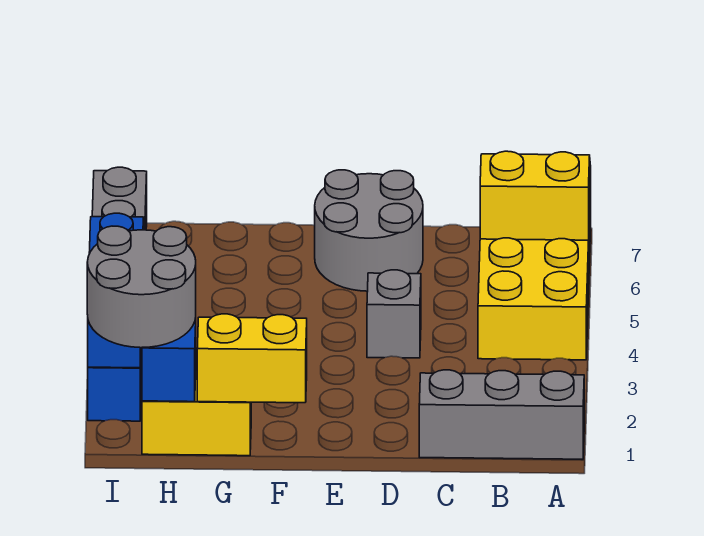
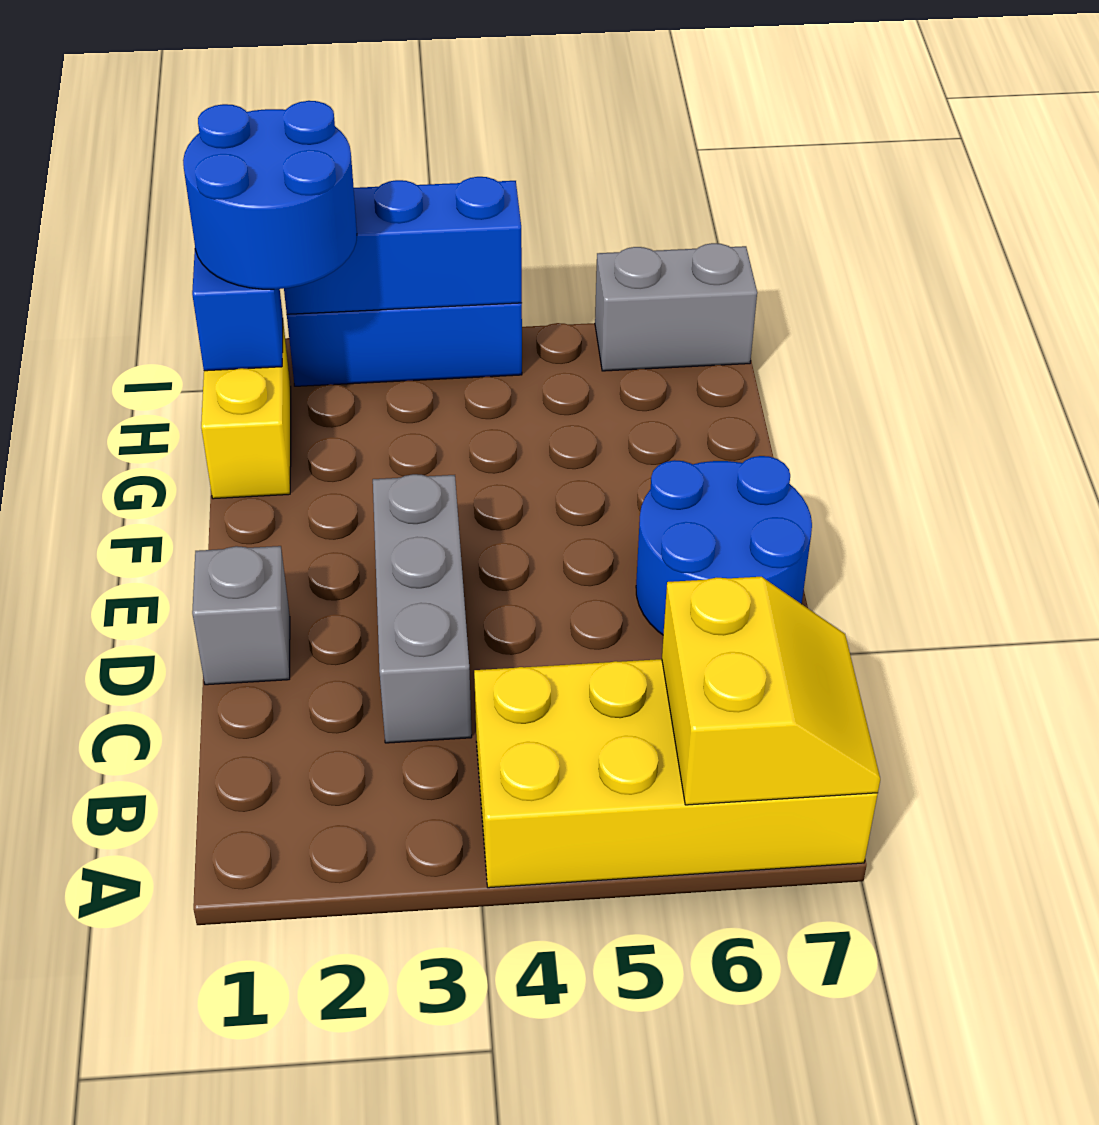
grey 1x3 brick [419,370,584,459] -> grey 1x3 brick moved to [373,474,472,743]
grey 1x1 brick [367,270,421,358] -> grey 1x1 brick moved to [192,546,290,685]
grey 2x2 round brick [315,170,423,291] -> blue 2x2 round brick [636,456,812,635]
yellow 1x2 brick [197,314,307,403] -> none
grey 2x2 round brick [87,226,196,348] -> blue 2x2 round brick [183,101,357,289]

